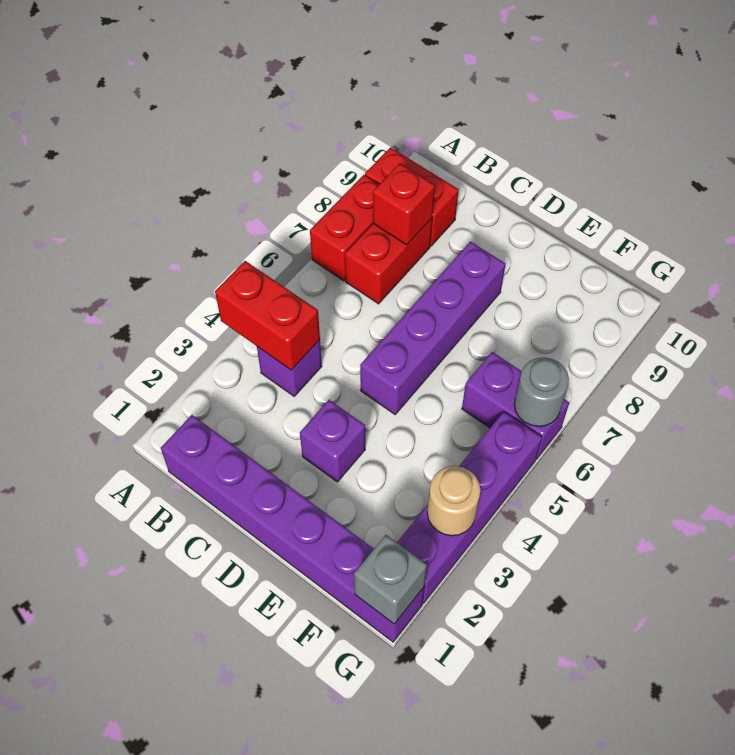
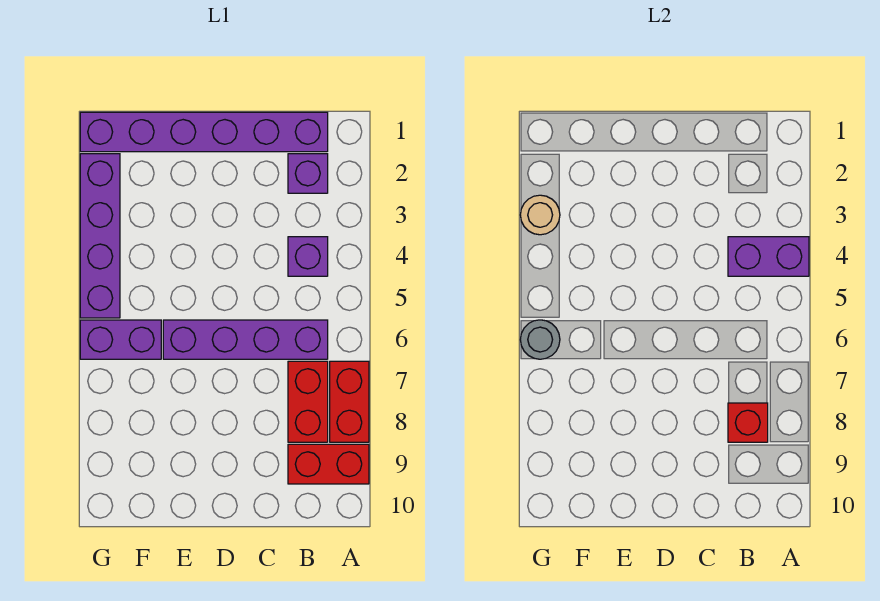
red 1x2 brick [215,261,320,370] -> purple 1x2 brick [728,237,809,276]
purple 1x1 brick [300,400,365,482] -> purple 1x1 brick moved to [288,154,328,193]
purple 1x4 brick [360,242,505,414] -> purple 1x4 brick turned to [163,320,328,359]
grey 1x1 brick [354,535,427,624] -> none

